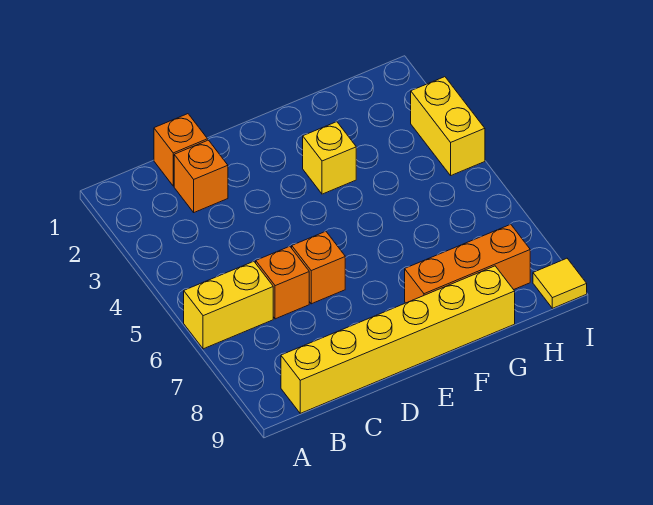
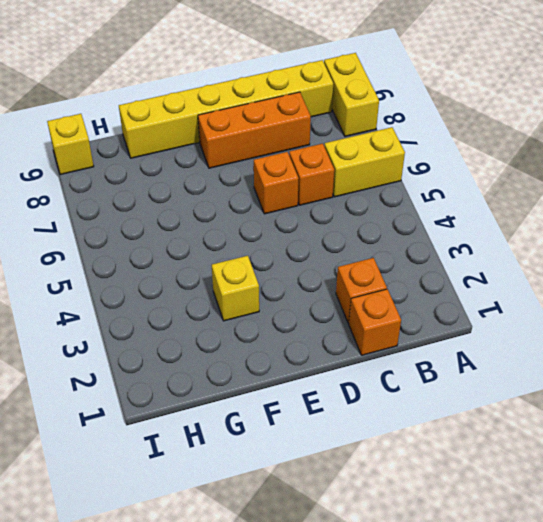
orange 1x3 brick [405,224,530,303] -> orange 1x3 brick moved to [198,92,311,168]
yellow 1x2 brick [411,77,485,175] -> yellow 1x2 brick moved to [324,53,379,136]
yellow 1x1 tile [533,258,587,308] -> yellow 1x1 brick [47,114,94,175]

